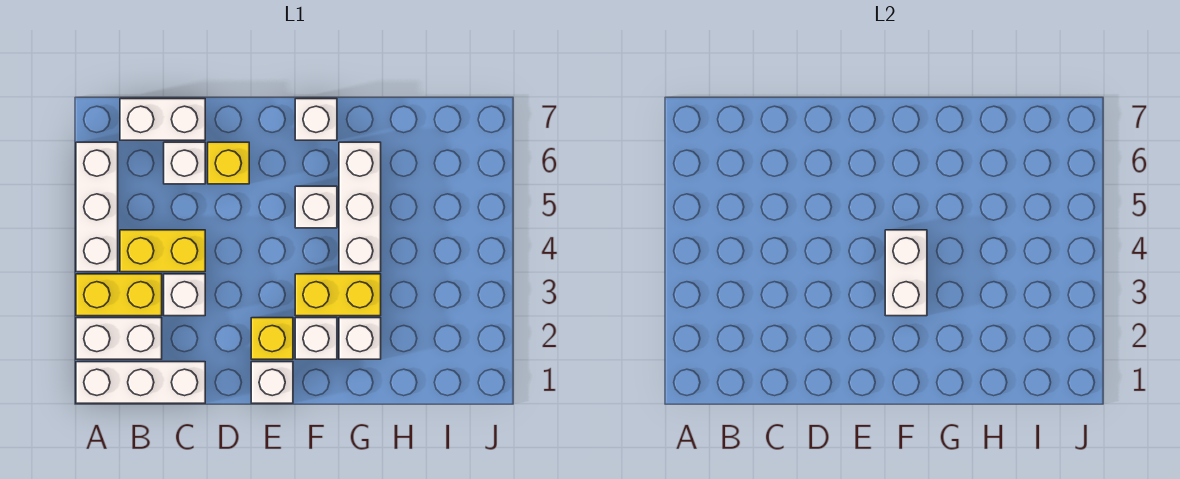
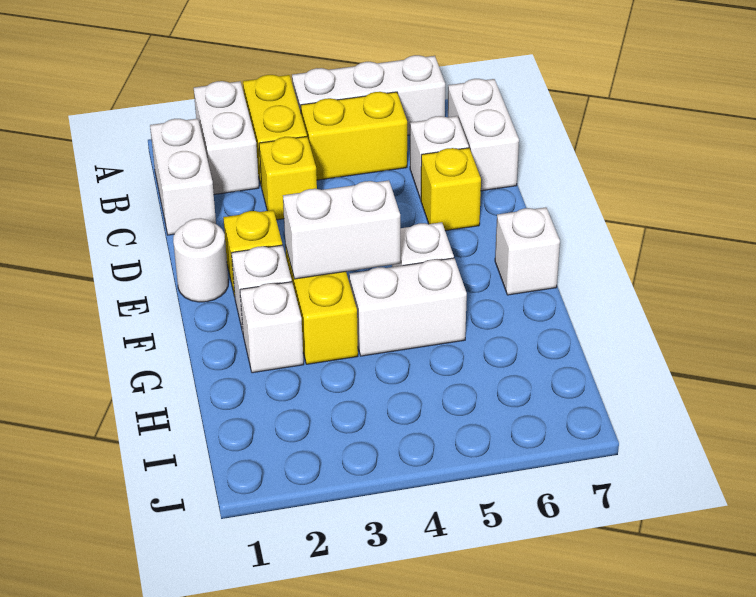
white 1x3 brick [76,362,205,403] -> white 1x2 brick [150,119,216,235]
yellow 1x2 brick [120,230,205,272] -> yellow 1x2 brick turned to [301,92,407,180]
white 1x1 brick [164,274,205,316] -> yellow 1x1 brick [259,137,317,220]
white 1x1 brick [251,362,293,403] -> white 1x1 round brick [173,218,228,302]
white 1x3 brick [339,142,381,272] -> white 1x2 brick [349,258,467,356]

